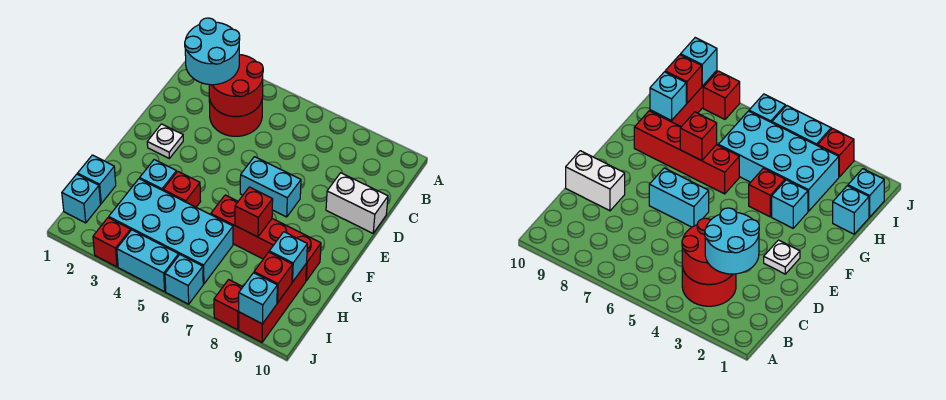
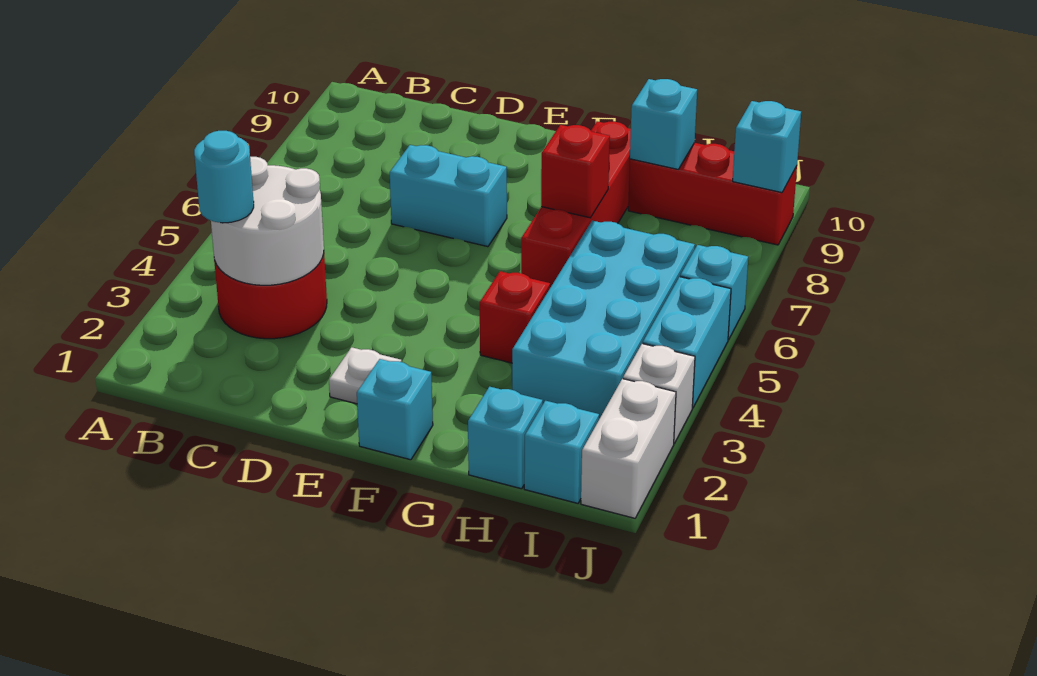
cyan 2x2 round brick [185,18,240,85] -> cyan 1x1 round brick [194,131,254,223]
red 2x2 round brick [209,55,263,116] -> white 2x2 round brick [211,157,324,285]
white 1x2 brick [326,173,388,233] -> white 1x2 brick moved to [581,379,676,518]
cyan 1x2 brick [240,157,301,217] -> cyan 1x2 brick turned to [390,145,507,247]
cyan 1x1 brick [140,160,176,190] -> cyan 1x1 brick moved to [357,359,433,460]
red 1x1 brick [254,252,292,303] -> none
red 1x1 brick [93,218,131,267] -> white 1x1 brick [623,344,695,443]
red 1x1 brick [214,280,242,330] -> none

